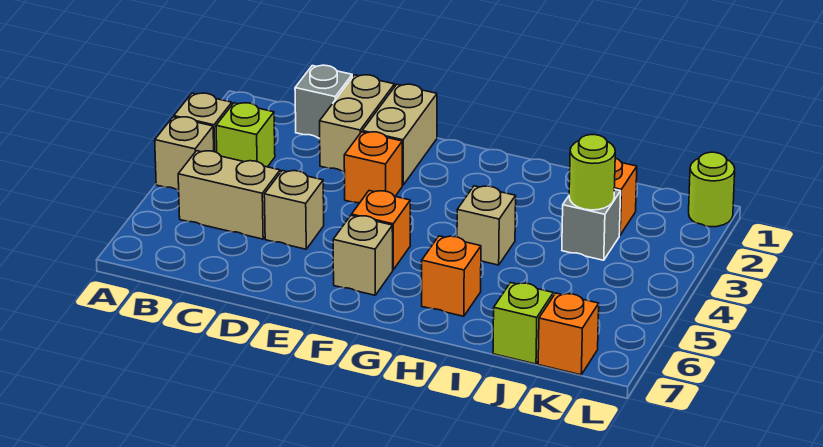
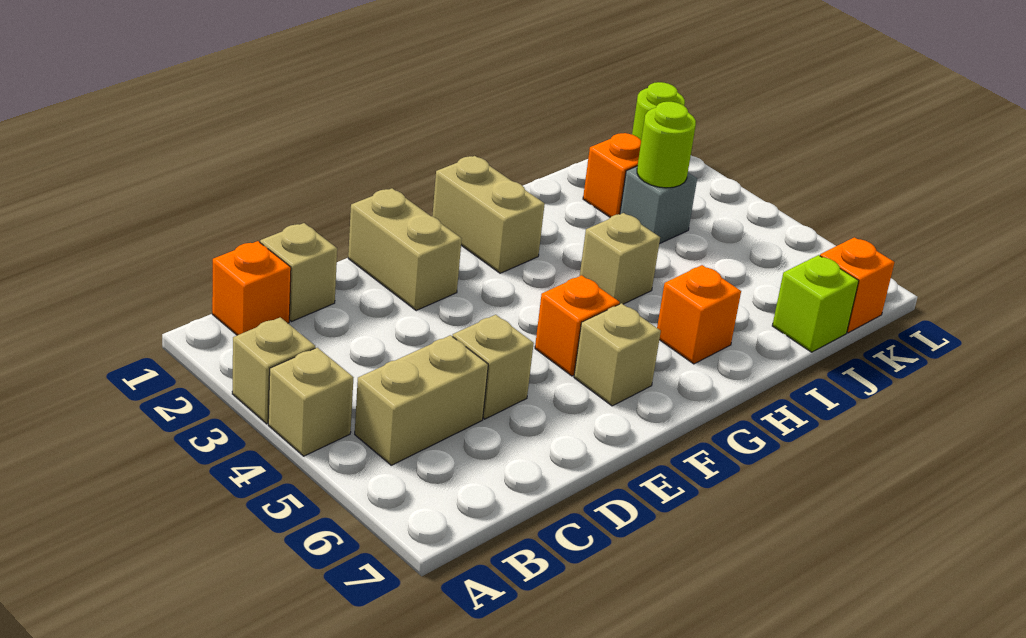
lime 1x1 brick [216,103,275,167] -> none
grey 1x1 brick [295,65,352,138] -> tan 1x1 brick [260,223,337,321]
tan 1x2 brick [320,75,395,172] -> tan 1x2 brick moved to [432,156,545,273]
orange 1x1 brick [344,132,402,203] -> orange 1x1 brick moved to [212,241,291,335]

